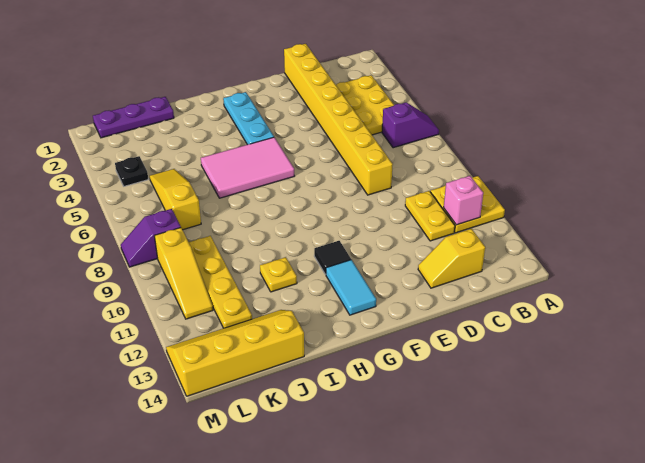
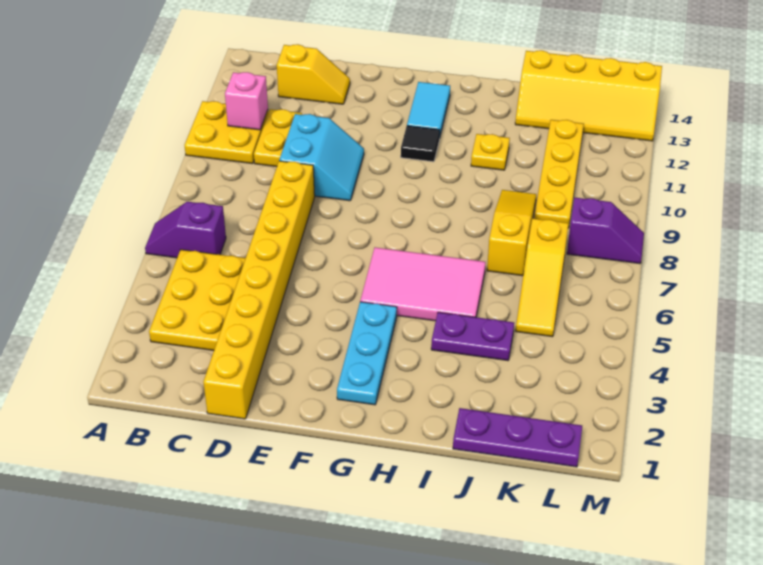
none -> cyan 2x2 slope [279,114,364,201]
none -> purple 1x2 plate [431,312,514,361]
black 1x1 plate [115,156,148,186] -> none
yellow 1x3 slope [155,228,213,319] -> yellow 1x3 slope moved to [487,190,536,276]

